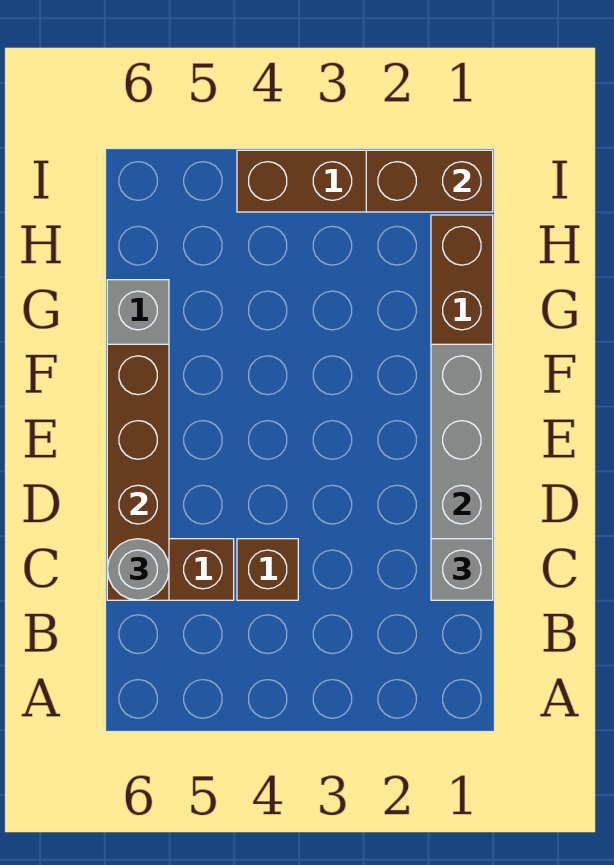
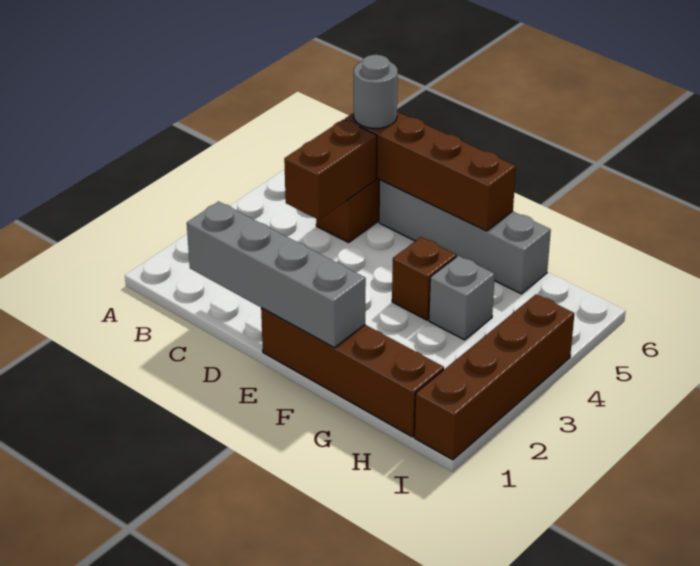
grey 1x1 brick [431,539,493,600] -> grey 1x1 brick moved to [429,256,495,340]
brown 1x1 brick [237,539,298,600] -> brown 1x1 brick moved to [392,237,457,320]
brown 1x2 brick [366,150,493,212] -> brown 1x2 brick moved to [284,119,377,220]

